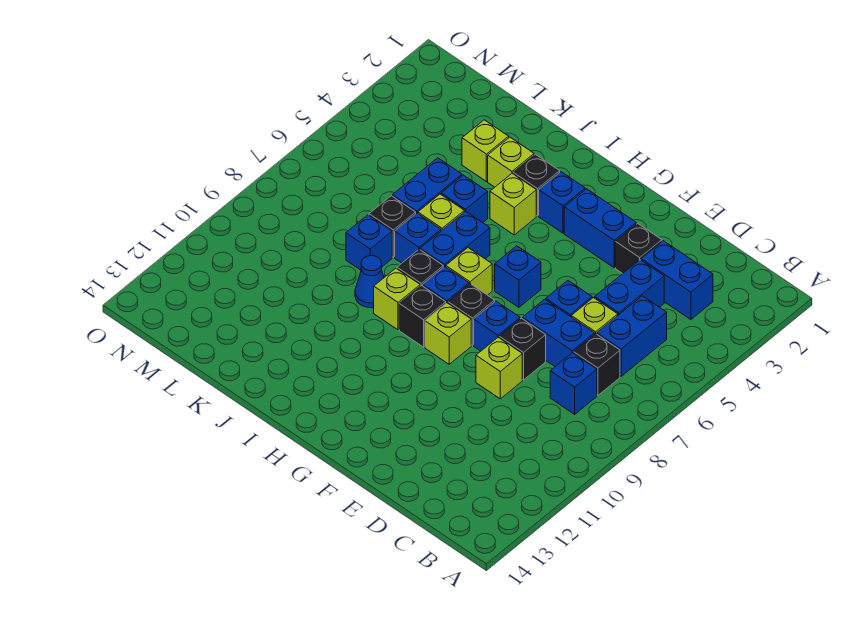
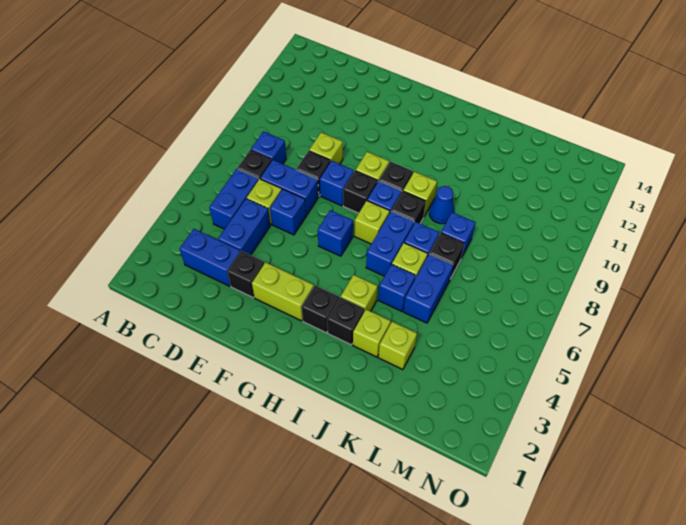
blue 1x2 brick [564,189,636,268] -> lime 1x2 brick [252,262,314,321]
blue 1x1 brick [539,172,585,233] -> black 1x1 brick [302,286,339,333]

